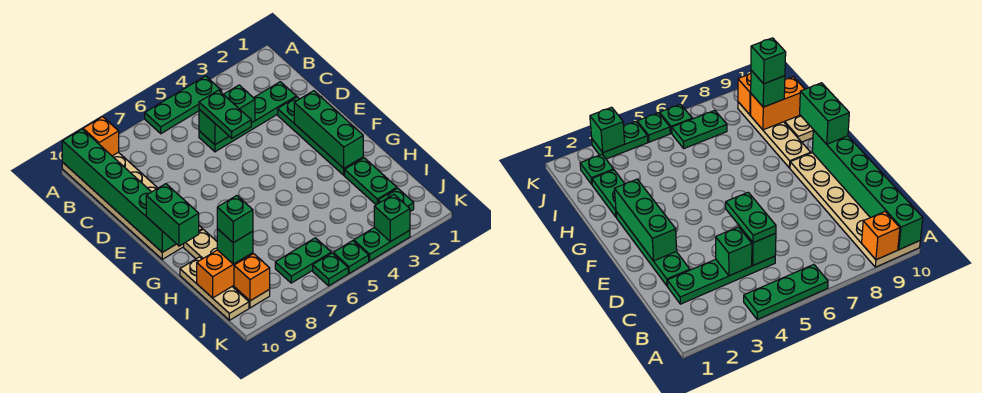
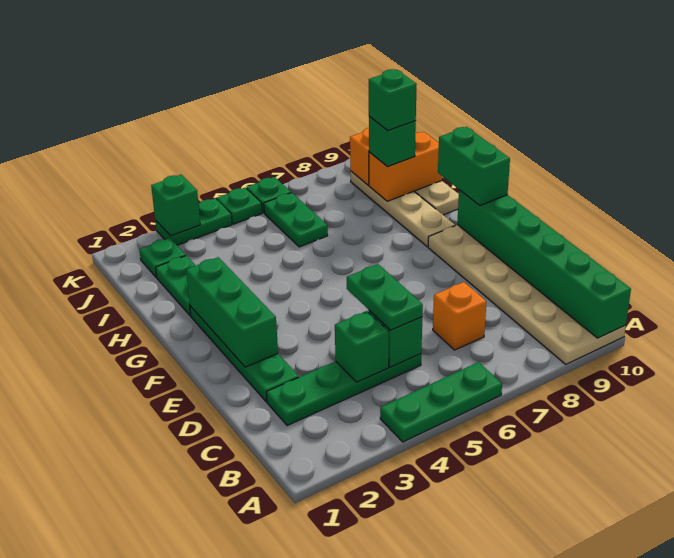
orange 1x1 brick [83,117,119,156] -> orange 1x1 brick moved to [433,282,486,350]
green 1x2 plate [275,238,331,283] -> green 1x2 plate turned to [264,193,328,247]

